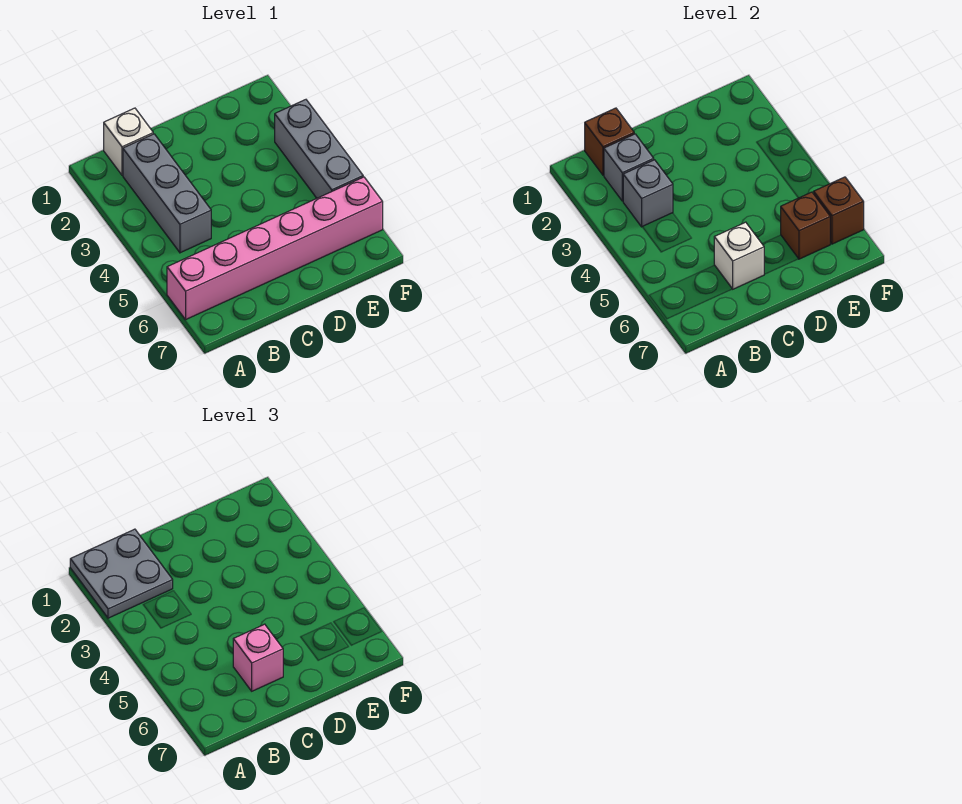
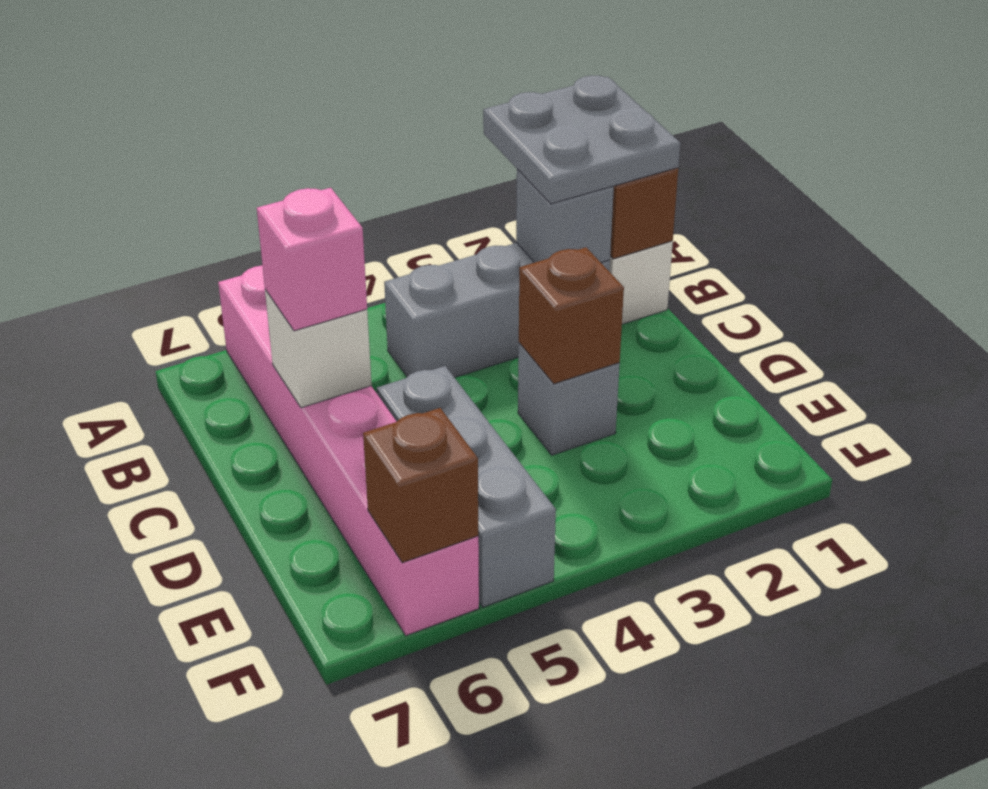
grey 1x1 brick [623,160,673,227] -> grey 1x1 brick moved to [518,343,620,455]
brown 1x1 brick [781,192,830,259] -> brown 1x1 brick moved to [519,247,624,384]
grey 1x3 brick [275,100,363,198] -> grey 1x3 brick turned to [377,366,556,607]

